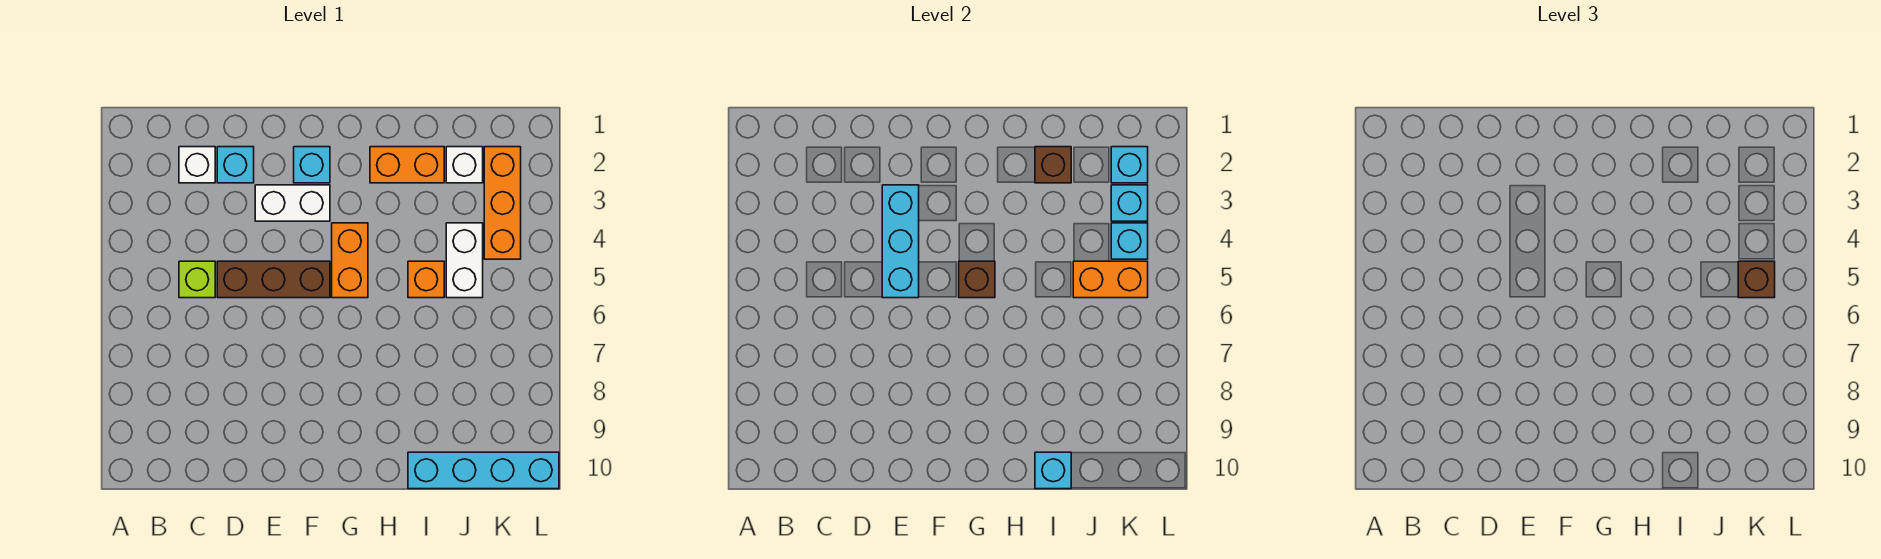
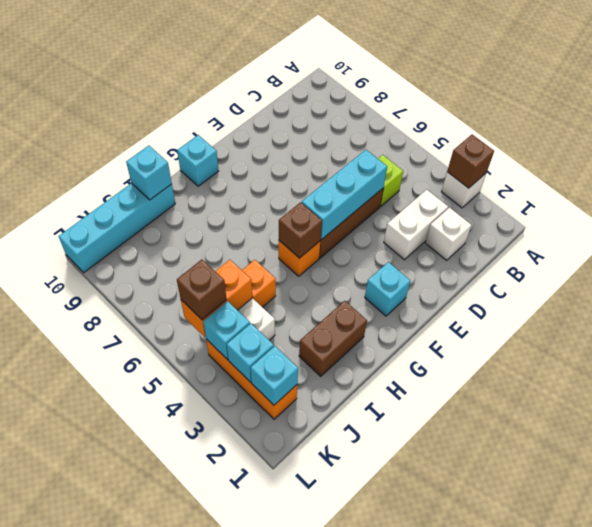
cyan 1x1 brick [217,147,254,183] -> cyan 1x1 brick moved to [177,135,218,186]
white 1x2 brick [255,185,330,221] -> white 1x2 brick moved to [384,190,448,260]
cyan 1x3 brick [882,185,919,298] -> cyan 1x3 brick turned to [302,150,387,240]
orange 1x2 brick [332,223,368,298] -> orange 1x1 brick [279,241,320,276]
orange 1x2 brick [370,147,444,183] -> brown 1x2 brick [299,301,367,376]
brown 1x1 brick [1035,147,1071,183] -> brown 1x1 brick moved to [447,135,494,188]
white 1x1 brick [446,147,483,183] -> white 1x1 brick moved to [441,172,486,208]

